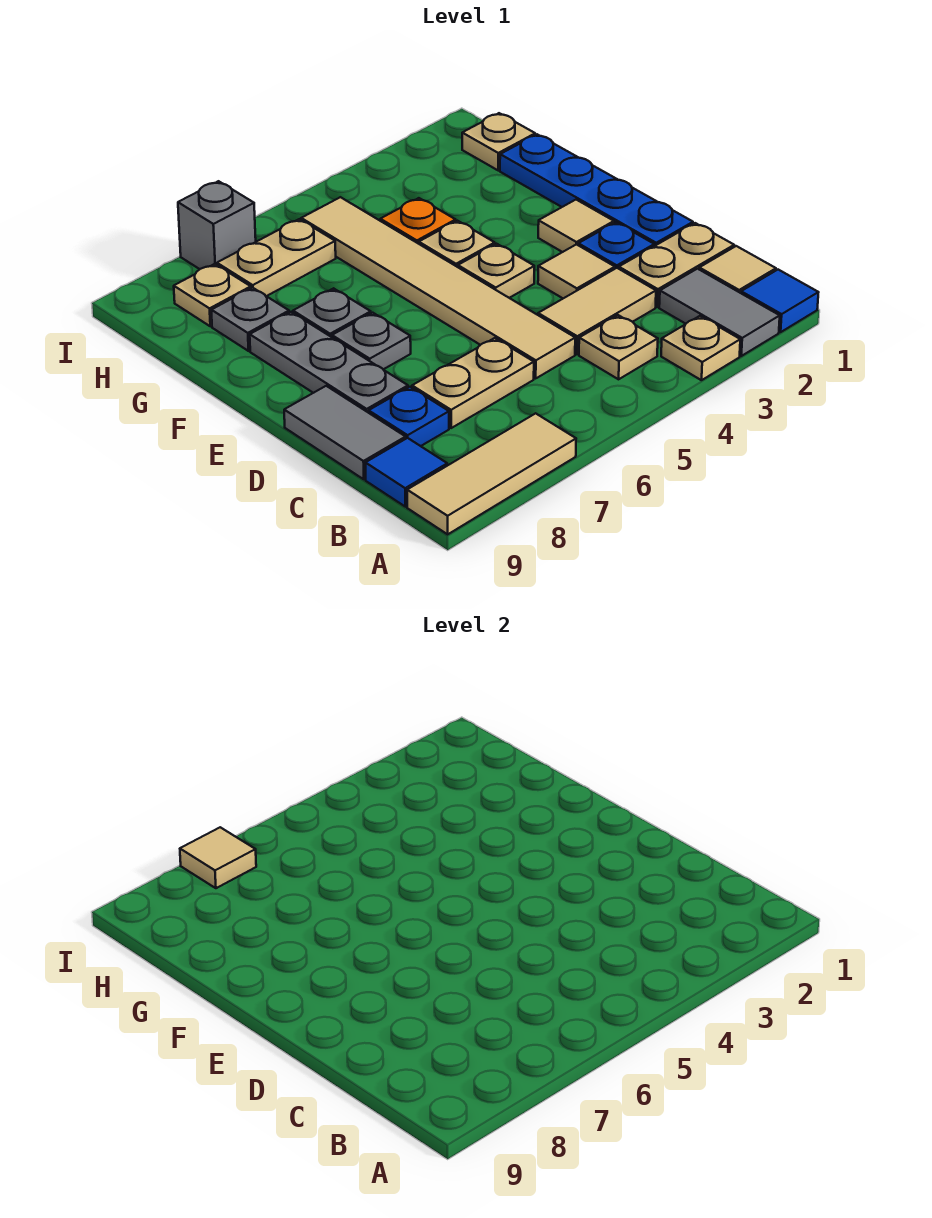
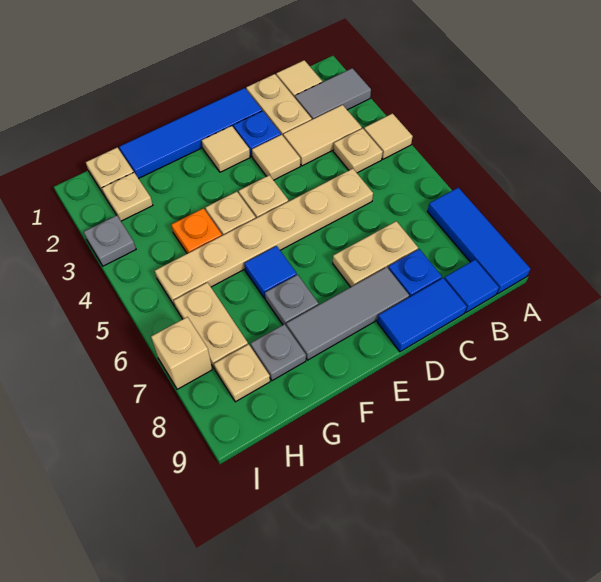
blue 1x1 tile [741,270,819,332] -> blue 1x1 tile moved to [244,246,297,298]
tan 1x1 plate [661,316,740,380] -> tan 1x1 plate moved to [102,173,153,221]
tan 1x3 tile [407,413,576,534] -> blue 1x3 tile [427,188,531,294]
tan 1x2 tile [538,268,656,354] -> tan 1x2 tile turned to [283,105,362,166]
tan 1x6 tile [301,197,575,378] -> tan 1x6 plate [155,169,373,306]
tan 1x2 plate [412,338,534,428] -> tan 1x2 plate turned to [333,221,418,287]
grey 1x2 tile [284,386,406,479] -> blue 1x2 tile [377,278,467,352]
blue 1x4 plate [500,134,693,246] -> blue 1x4 tile [119,88,262,179]
grey 1x3 plate [250,312,408,413] -> grey 1x3 tile [286,267,409,360]
grey 1x1 plate [332,313,411,369] -> grey 1x1 plate moved to [84,215,136,266]
grey 1x1 brick [178,181,256,269] -> tan 1x1 brick [151,317,212,389]
tan 1x1 tile [180,827,256,888] -> tan 1x1 tile moved to [364,114,413,159]

